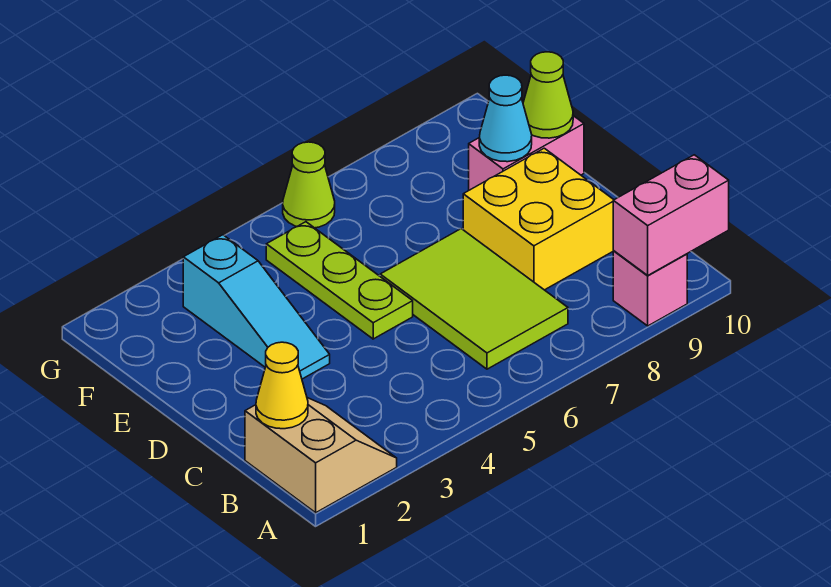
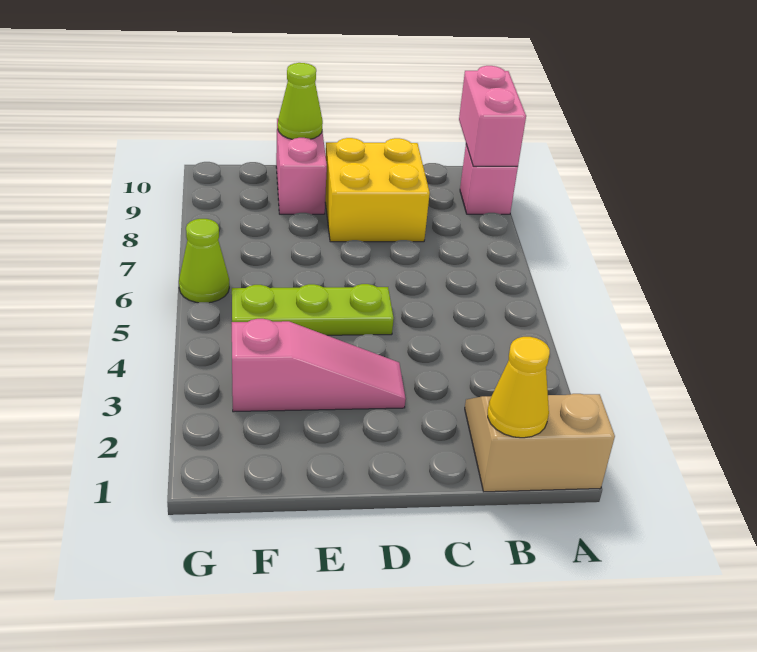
lime 2x3 tile [380,229,568,369] -> none
cyan 1x3 slope [183,235,330,379] -> pink 1x3 slope [232,319,406,412]
cyan 1x1 cone [479,75,532,162] -> none

